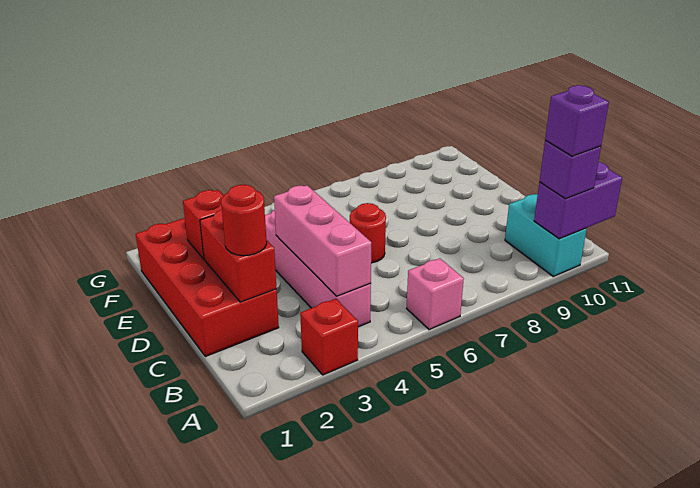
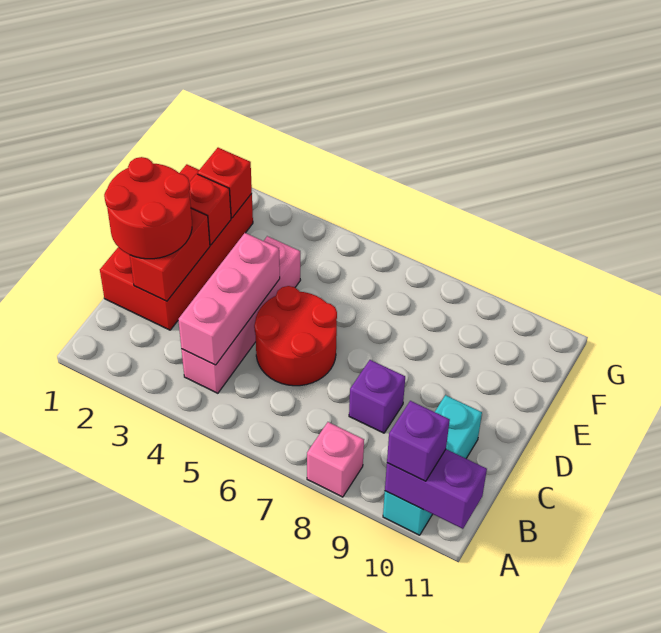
red 1x1 brick [300,299,358,375] -> red 1x1 brick moved to [198,148,252,218]
pink 1x1 brick [407,258,464,330] -> pink 1x1 brick moved to [307,422,364,497]
cyan 1x2 brick [505,194,587,276] -> cyan 1x3 brick [383,395,482,535]
purple 1x1 brick [545,85,609,156] -> purple 1x1 brick moved to [349,360,405,433]
red 1x1 round brick [221,185,267,256] -> red 2x2 round brick [104,157,192,259]
red 1x1 round brick [350,203,386,263] -> red 2x2 round brick [254,286,337,386]

